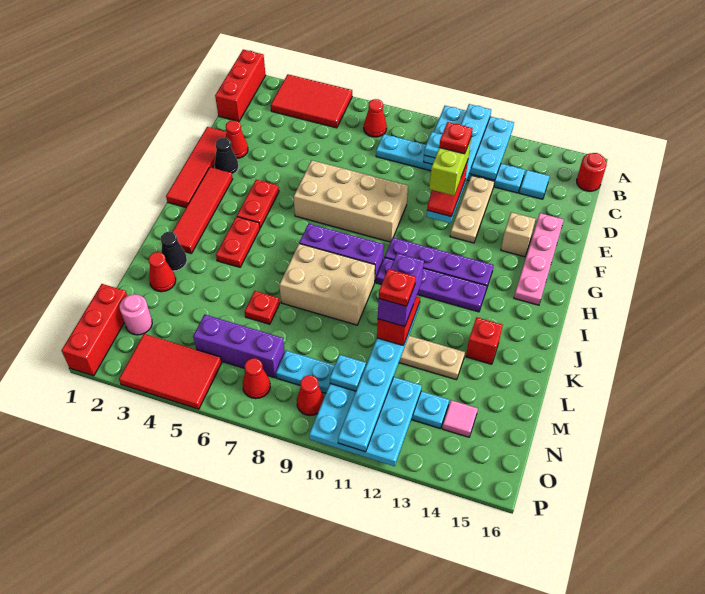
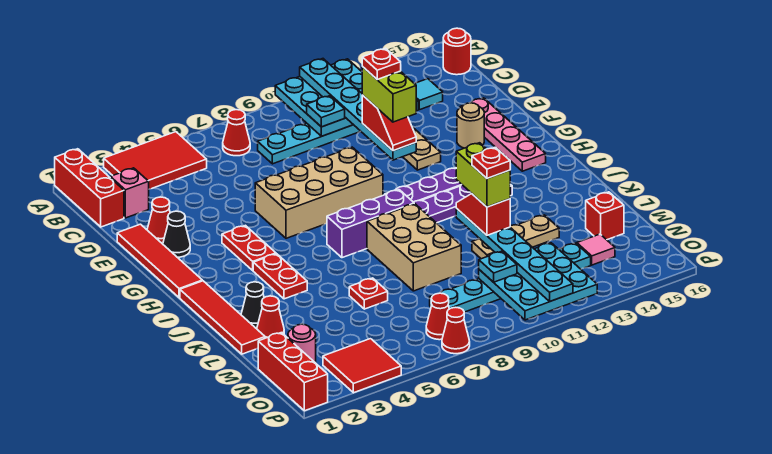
none -> pink 1x1 brick [110,168,149,218]
tan 1x1 brick [501,212,535,257] -> tan 1x1 round brick [457,103,484,148]
red 1x4 tile [173,167,233,254] -> red 1x4 tile moved to [180,281,265,354]
tan 2x3 brick [279,244,375,325] -> tan 2x3 brick turned to [367,204,461,291]
purple 1x2 brick [378,253,424,327] -> lime 1x2 brick [456,143,510,207]
red 1x1 brick [466,317,503,364] -> red 1x1 brick moved to [586,192,624,240]
purple 1x3 brick [193,314,285,378] -> none
red 2x3 tile [119,334,222,409] -> red 2x2 tile [323,339,401,393]
red 1x1 cone [297,375,324,416] -> red 1x1 cone moved to [442,307,470,354]

